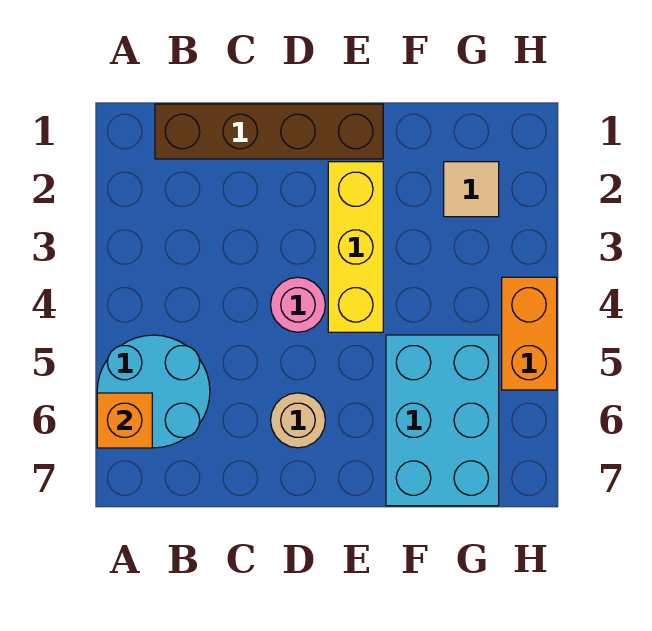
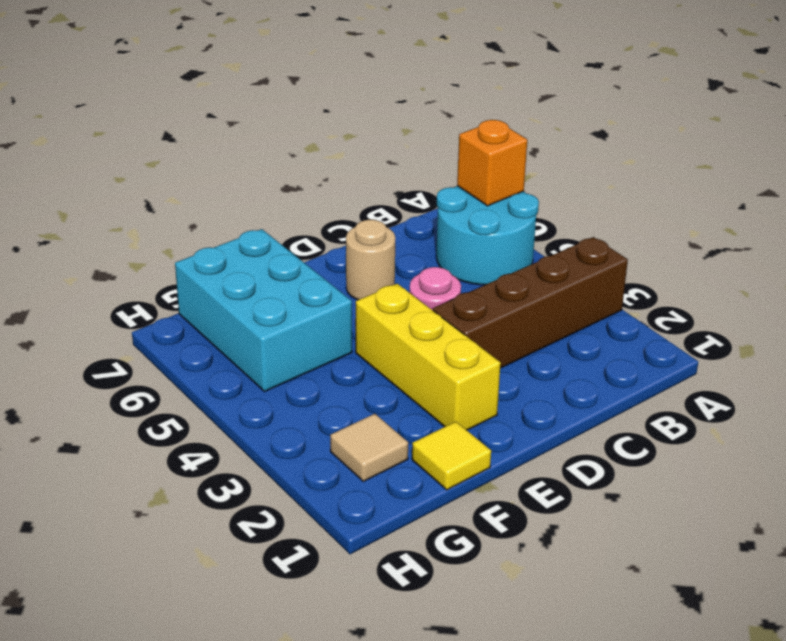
brown 1x4 brick [155,104,383,159] -> brown 1x4 brick moved to [433,237,628,368]
none -> yellow 1x1 tile [412,422,491,490]
orange 1x2 brick [502,277,557,390] -> none

